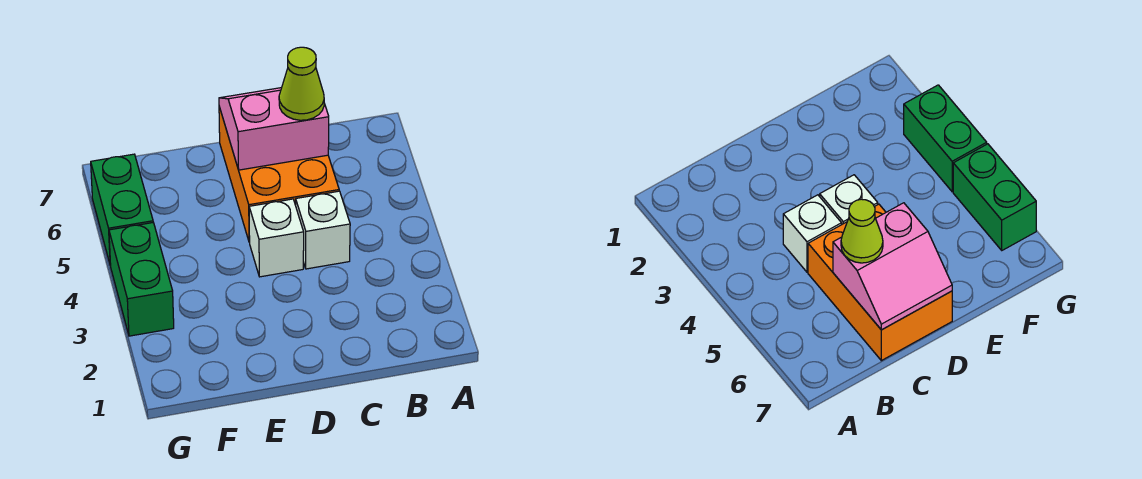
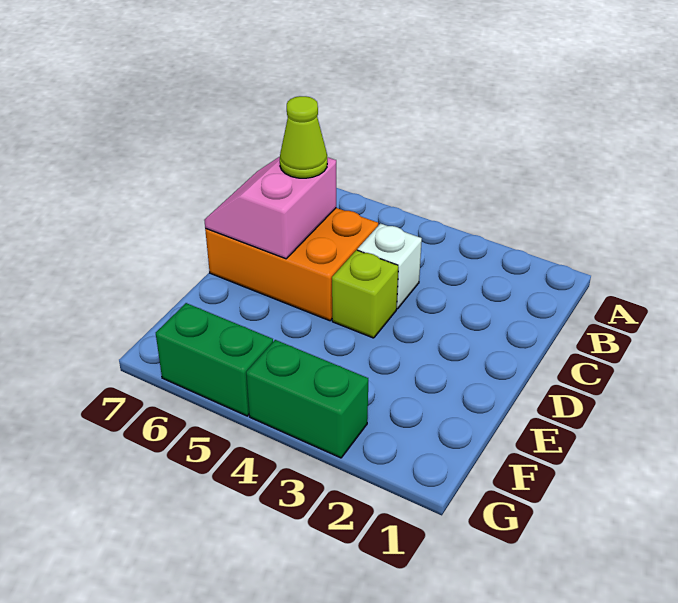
white 1x1 brick [249,199,304,277] -> lime 1x1 brick [332,250,398,338]

